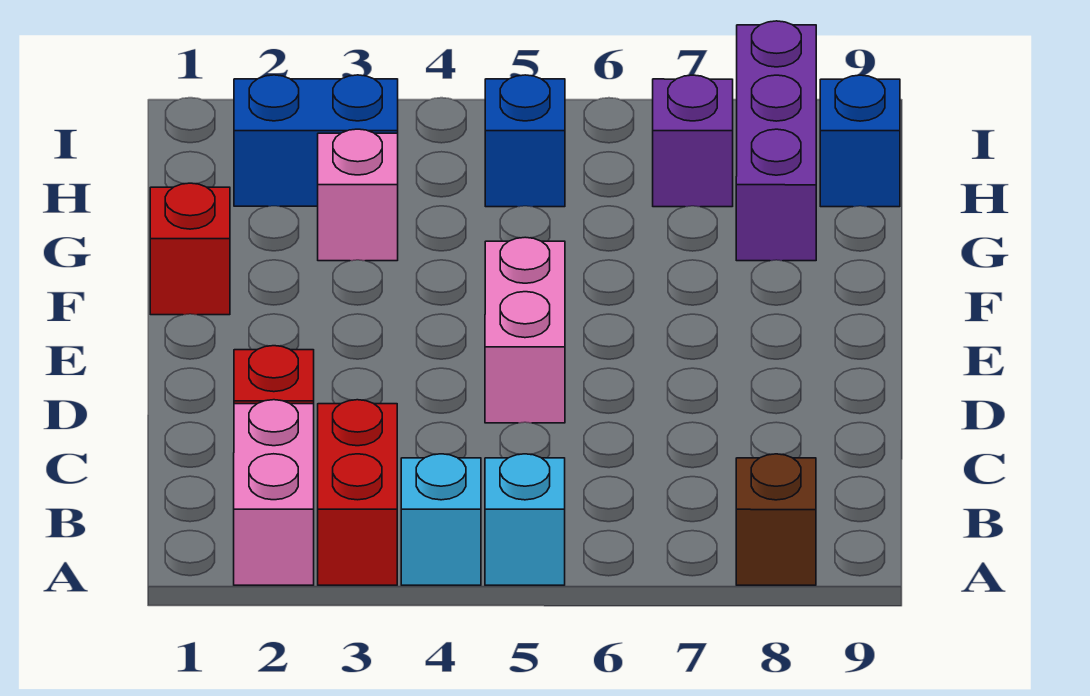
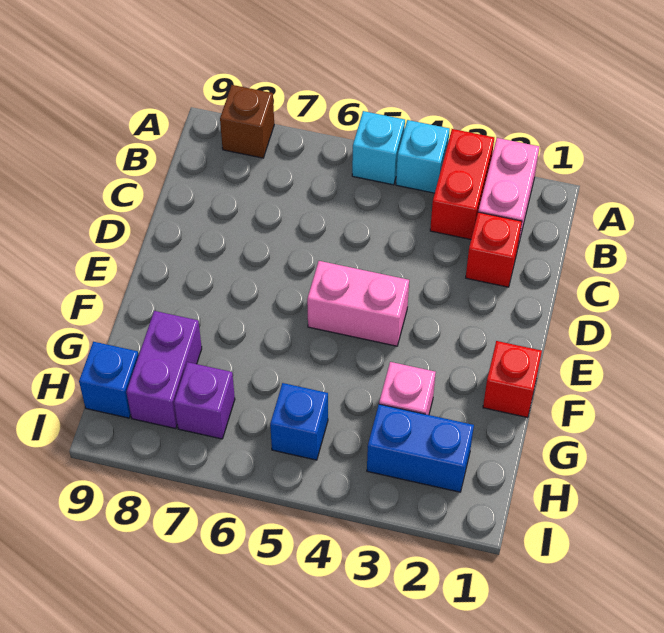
pink 1x2 brick [485,237,565,423] -> pink 1x2 brick turned to [307,261,409,346]
purple 1x3 brick [736,21,816,261] -> purple 1x2 brick [126,311,202,429]

